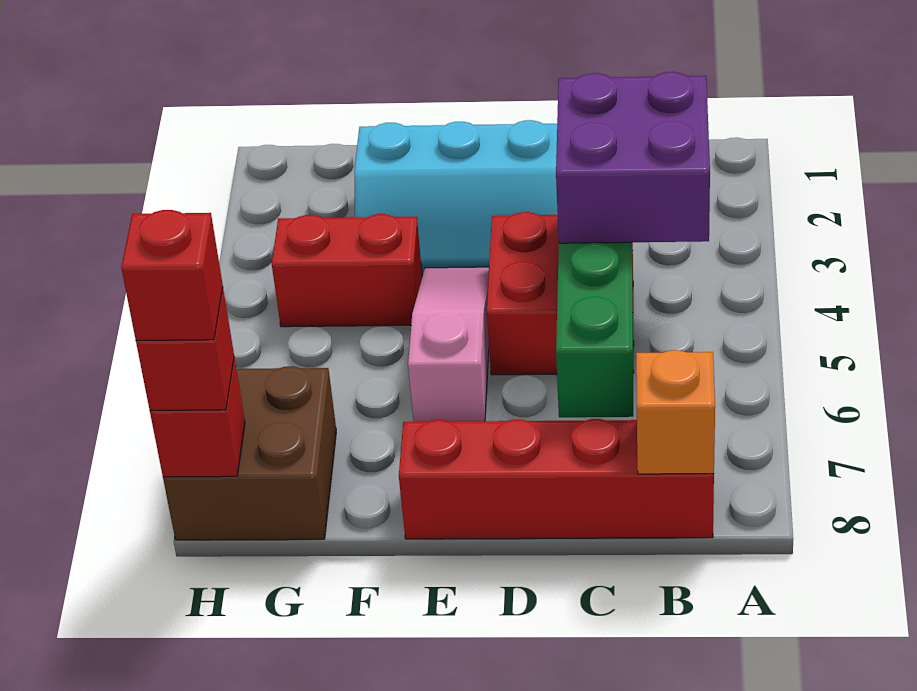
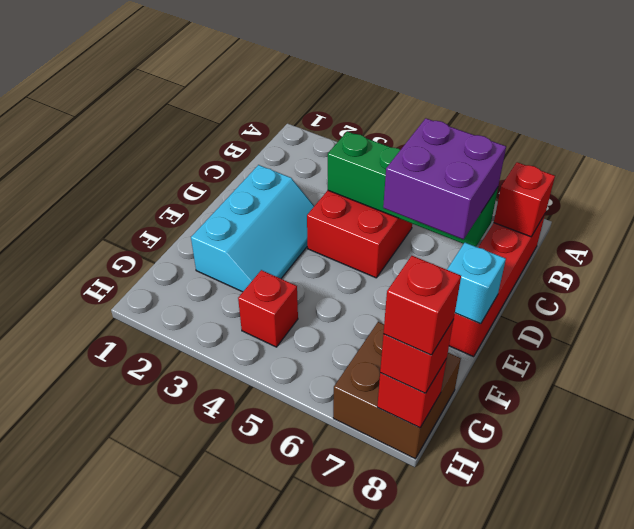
purple 2x2 brick [556,72,710,243] -> purple 2x2 brick moved to [383,118,506,239]
orange 1x1 brick [636,350,715,474] -> red 1x1 brick [494,162,555,237]
pink 1x3 slope [408,267,489,422] -> none
none -> cyan 1x1 brick [447,243,506,324]
red 1x2 brick [272,214,422,327] -> red 1x1 brick [238,270,298,347]

